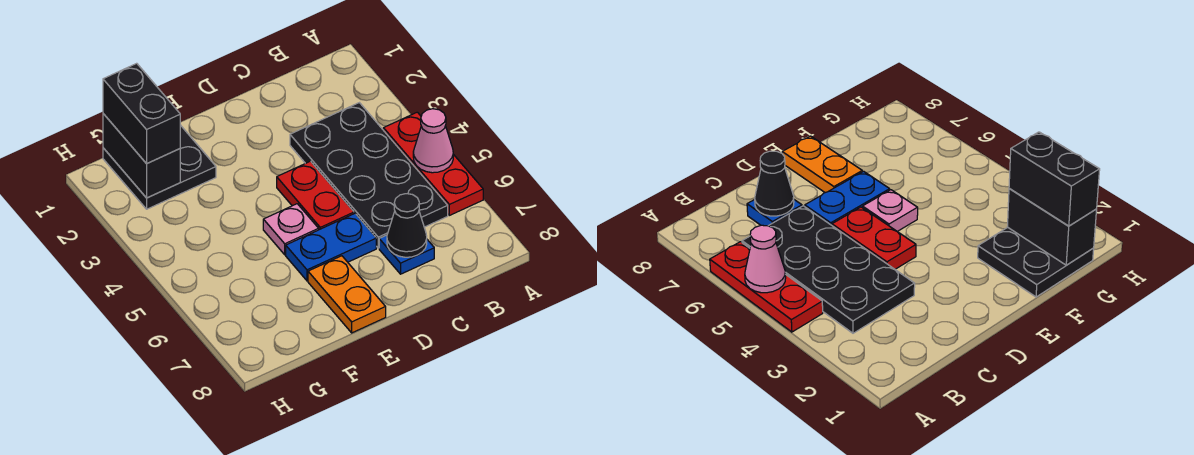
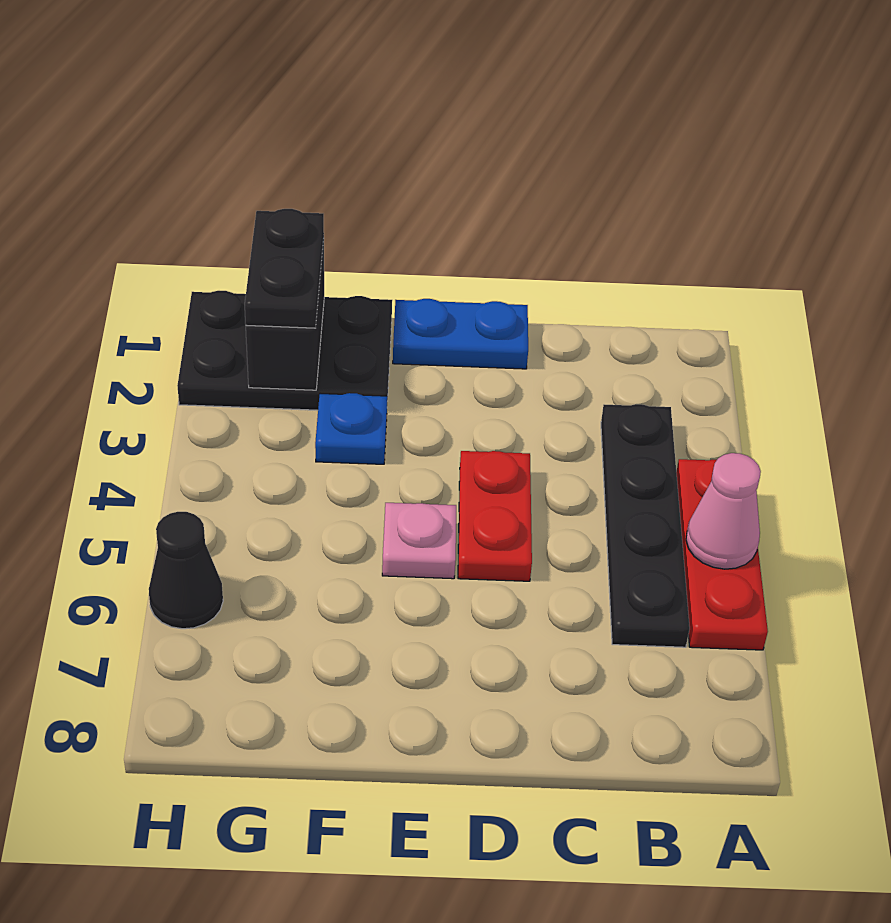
black 2x4 plate [290,103,448,248] -> black 1x4 plate [601,404,690,647]
blue 1x1 plate [379,235,434,274] -> blue 1x1 plate moved to [315,393,387,464]
black 1x1 cone [387,194,427,257] -> black 1x1 cone moved to [149,512,223,629]
blue 1x2 plate [286,214,376,281] -> blue 1x2 plate moved to [393,299,528,369]
orange 1x2 plate [308,256,386,333] -> none
black 2x2 plate [103,125,216,209] -> black 2x3 plate [177,291,392,410]
black 1x2 brick [103,63,180,164] -> black 1x2 plate [245,209,324,328]

